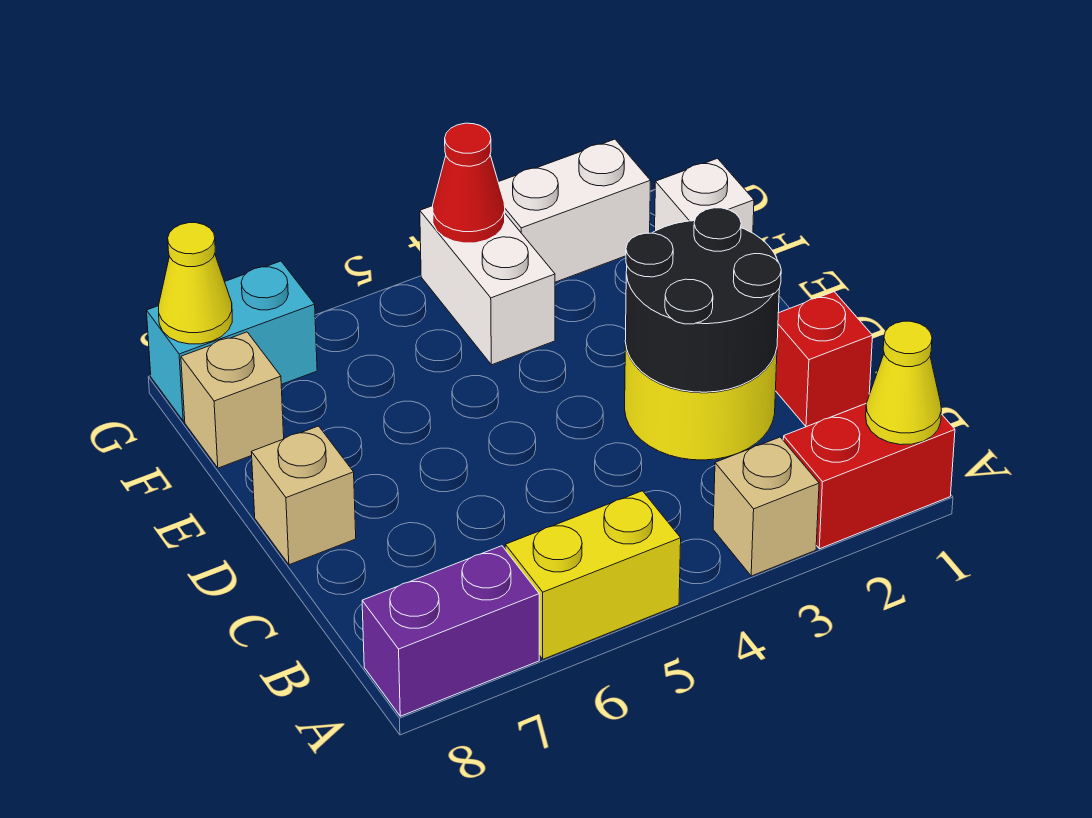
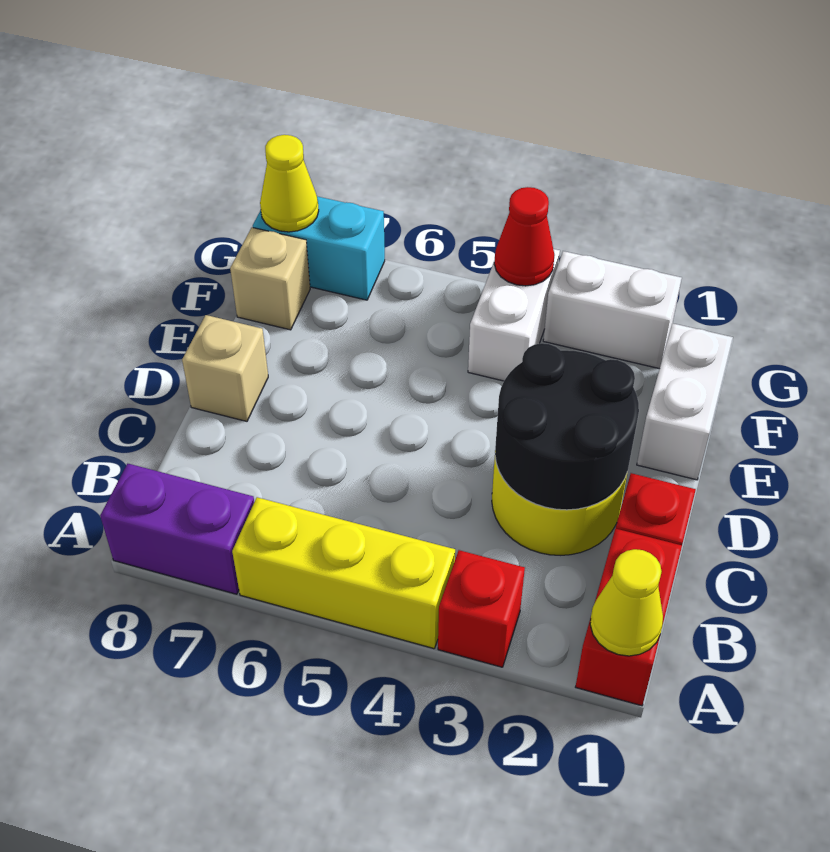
red 1x2 brick [783,404,955,549] -> red 1x2 brick turned to [576,529,682,706]
tan 1x1 brick [713,437,819,576] -> red 1x1 brick [438,550,525,667]
yellow 1x2 brick [505,491,681,659] -> yellow 1x3 brick [232,497,455,649]
white 1x1 brick [655,159,754,233] -> white 1x2 brick [637,323,733,480]

